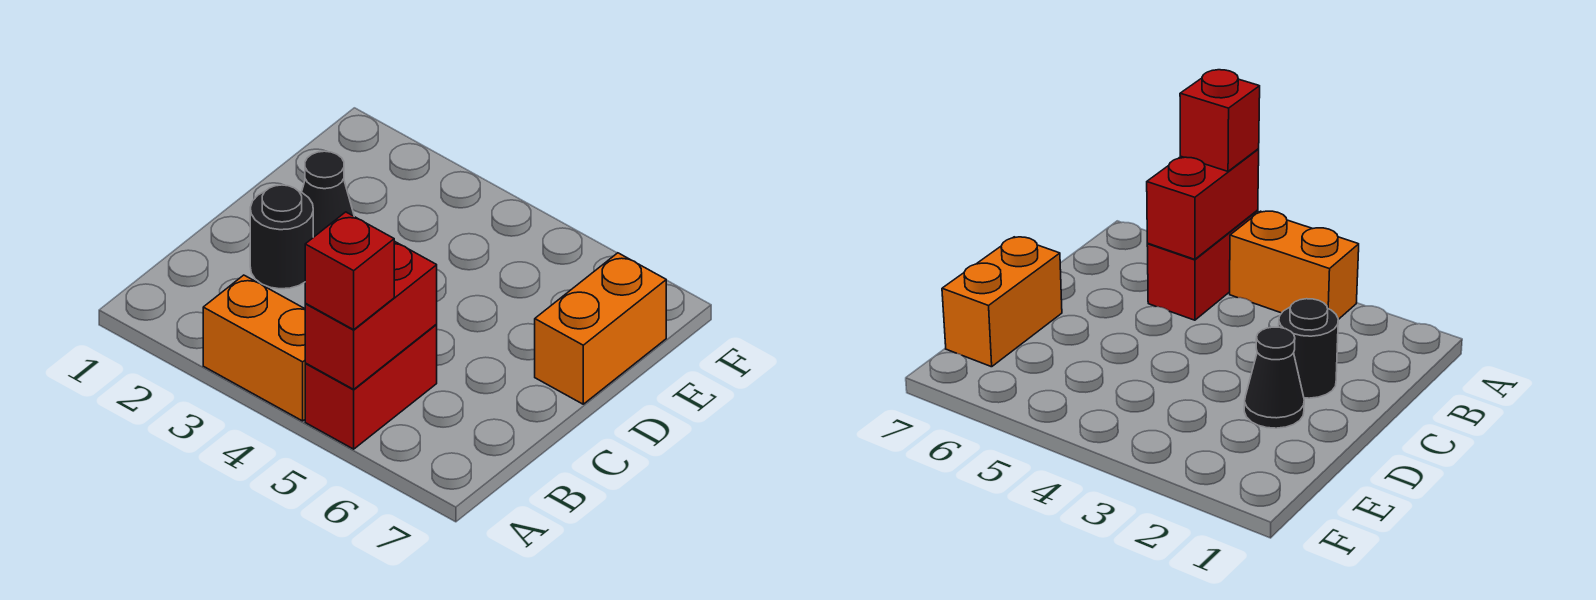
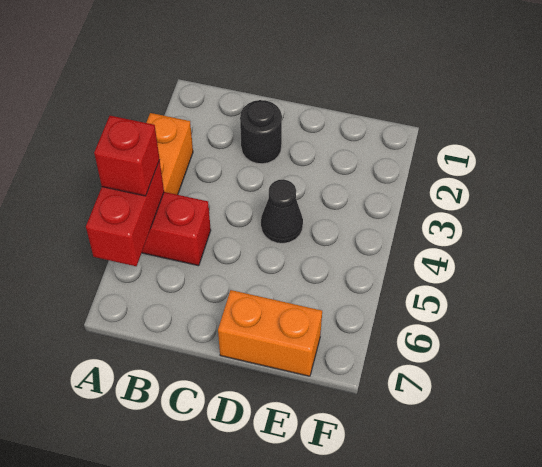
red 1x2 brick [305,241,437,389] -> red 1x2 brick turned to [86,160,164,266]
black 1x1 cone [302,151,354,237] -> black 1x1 cone moved to [261,179,303,243]

